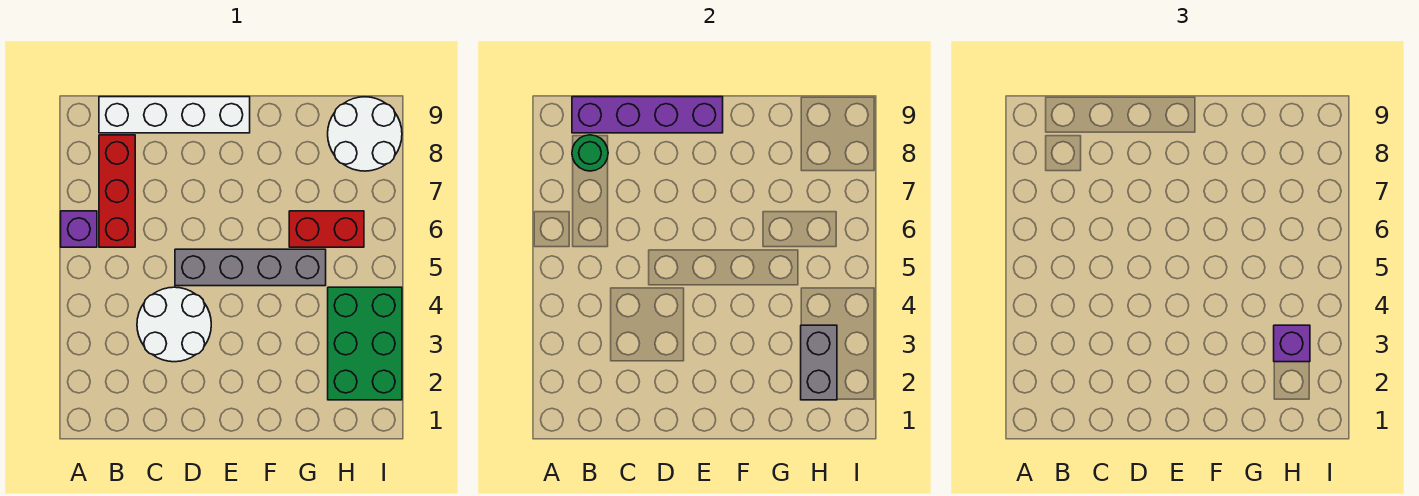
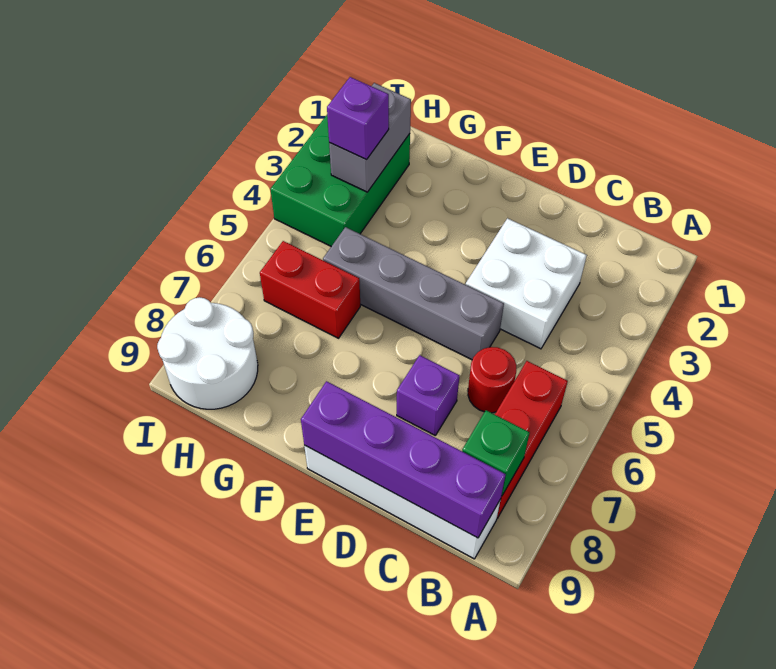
purple 1x1 brick [61,211,97,247] -> purple 1x1 brick moved to [397,355,460,436]
green 1x1 round brick [572,135,608,171] -> green 1x1 brick [462,410,530,496]
white 2x2 round brick [137,287,211,362] -> white 2x2 brick [465,218,587,349]
none -> red 1x1 round brick [468,347,516,413]

